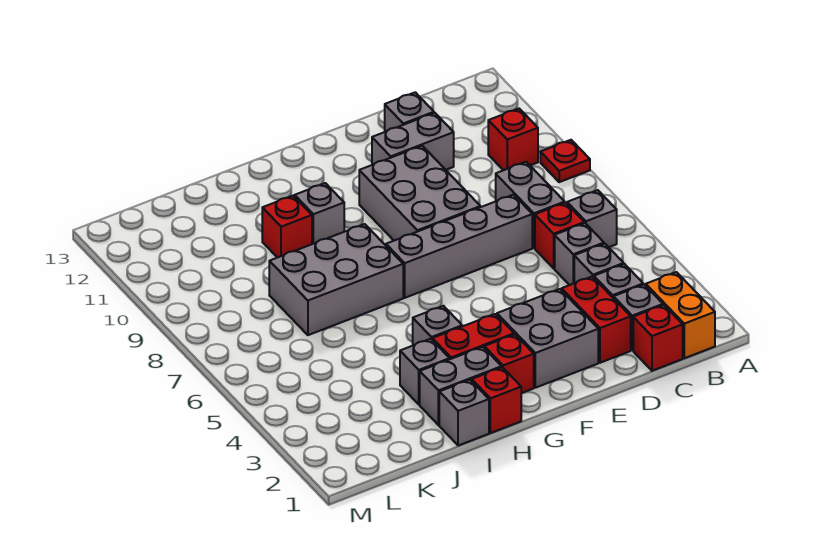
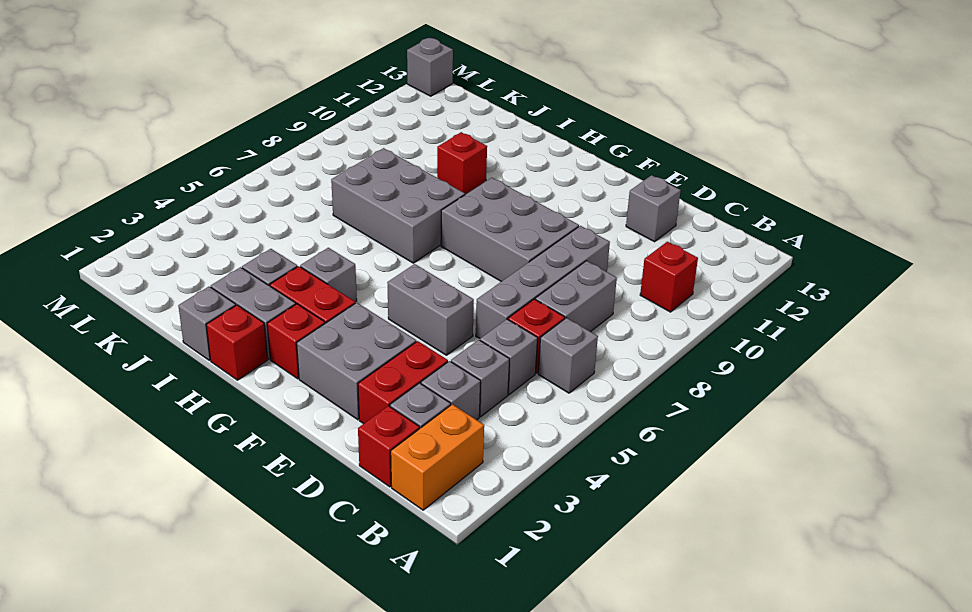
red 1x1 plate [540,140,590,182] -> none
grey 1x4 brick [386,195,532,298] -> grey 1x4 brick turned to [476,226,610,339]
grey 1x2 brick [372,113,454,170] -> grey 1x2 brick moved to [387,264,474,355]
grey 2x3 brick [359,146,480,241] -> grey 2x3 brick turned to [441,178,579,282]
grey 1x1 brick [295,183,344,244] -> grey 1x1 brick moved to [407,38,453,96]

